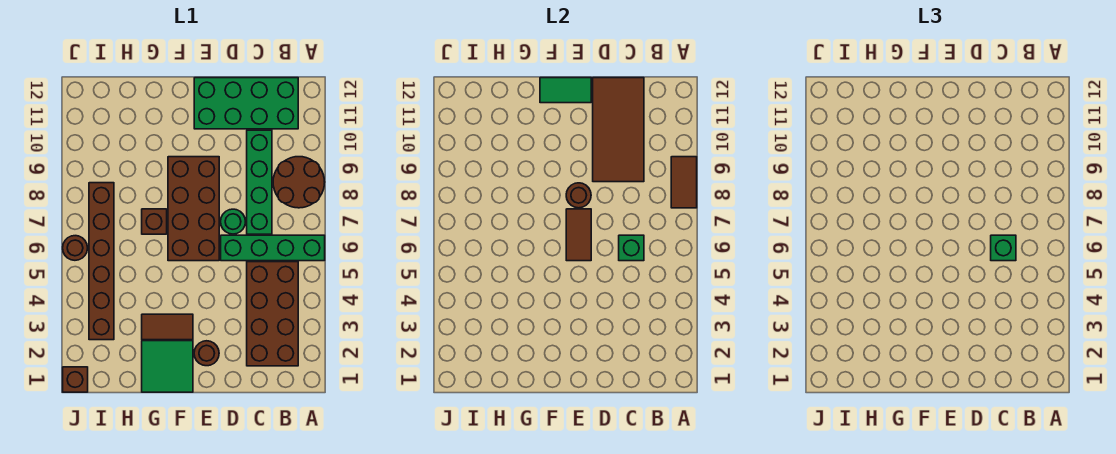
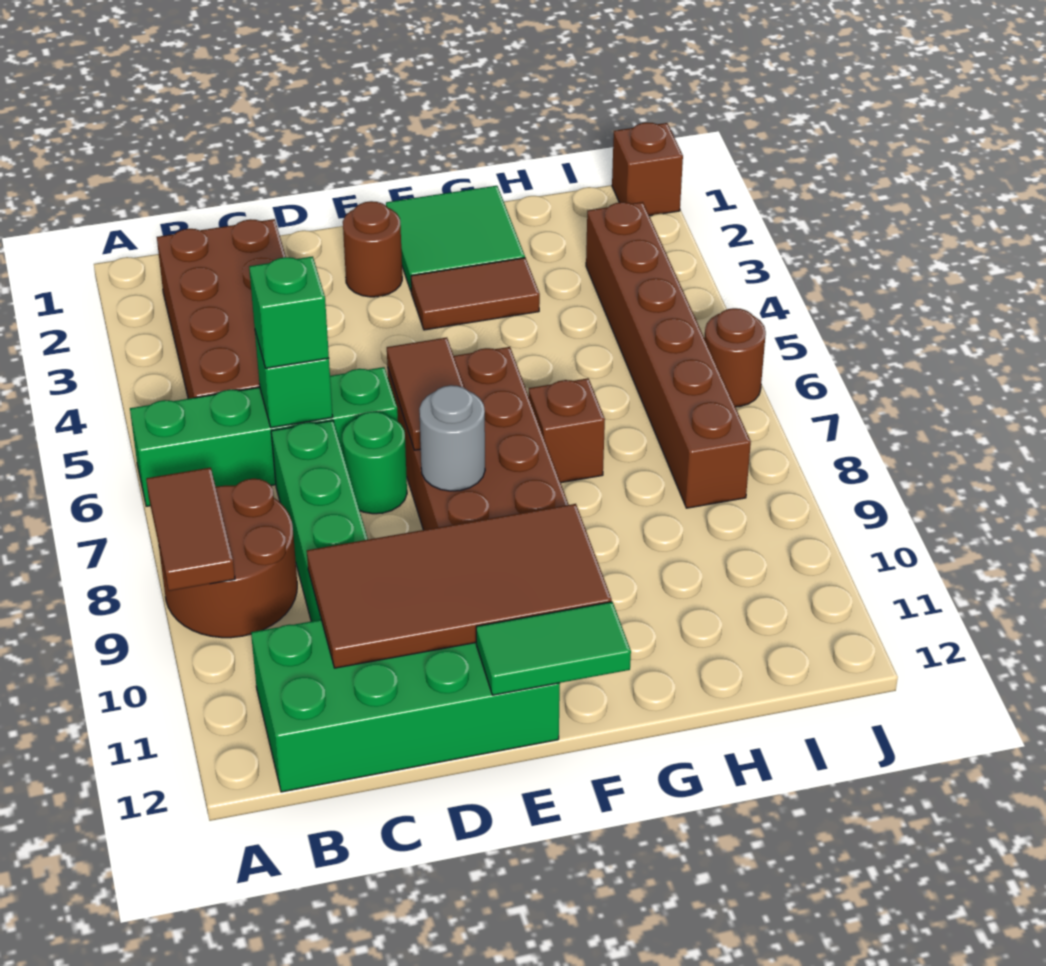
brown 2x4 tile [593,78,644,182] -> brown 2x4 tile turned to [307,504,612,668]
brown 1x1 round brick [566,183,591,208] -> grey 1x1 round brick [419,385,485,491]

